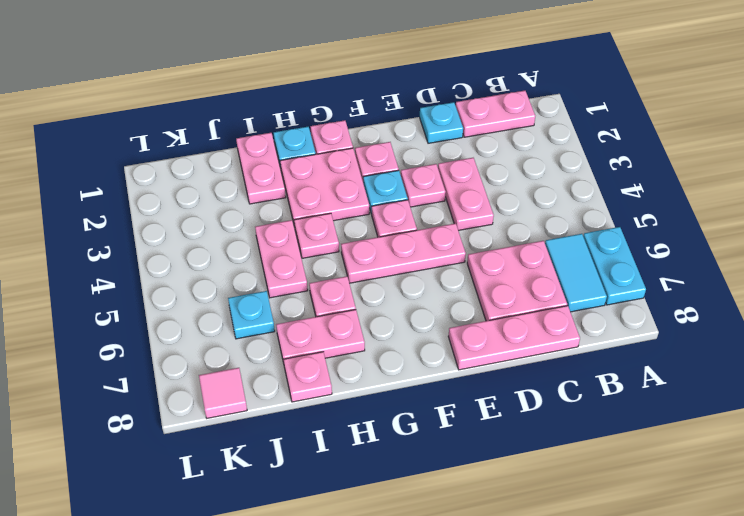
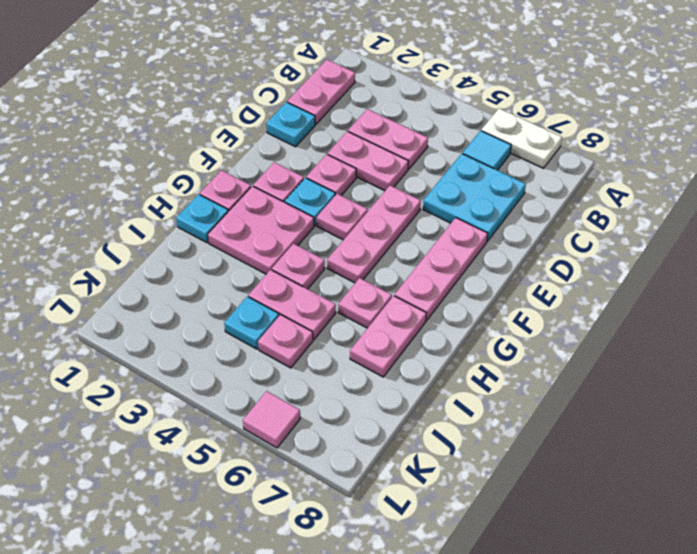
cyan 1x2 plate [583,227,646,305] -> white 1x2 plate [481,108,562,168]
cyan 1x2 tile [545,234,607,312] -> cyan 1x1 tile [463,131,511,170]
pink 2x2 plate [467,241,567,321] -> cyan 2x2 plate [423,154,526,241]
pink 1x3 plate [448,306,580,370] -> pink 1x3 plate moved to [395,218,488,320]
pink 1x2 plate [236,133,286,204] -> pink 1x2 plate moved to [348,109,428,169]
pink 1x1 plate [284,352,332,402] -> pink 1x1 plate moved to [258,315,313,368]
cyan 1x1 plate [228,291,275,339] -> cyan 1x1 plate moved to [224,296,279,349]
pink 1x1 tile [199,368,247,418] -> pink 1x1 tile moved to [243,391,300,448]

